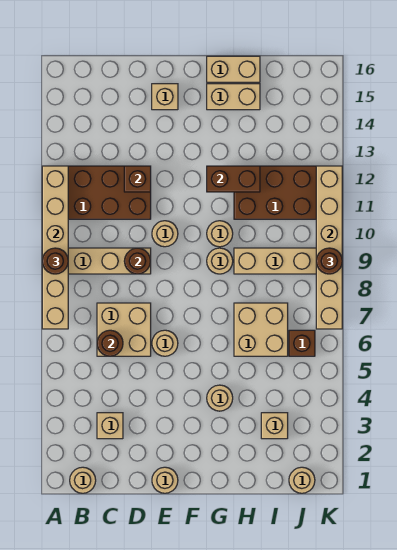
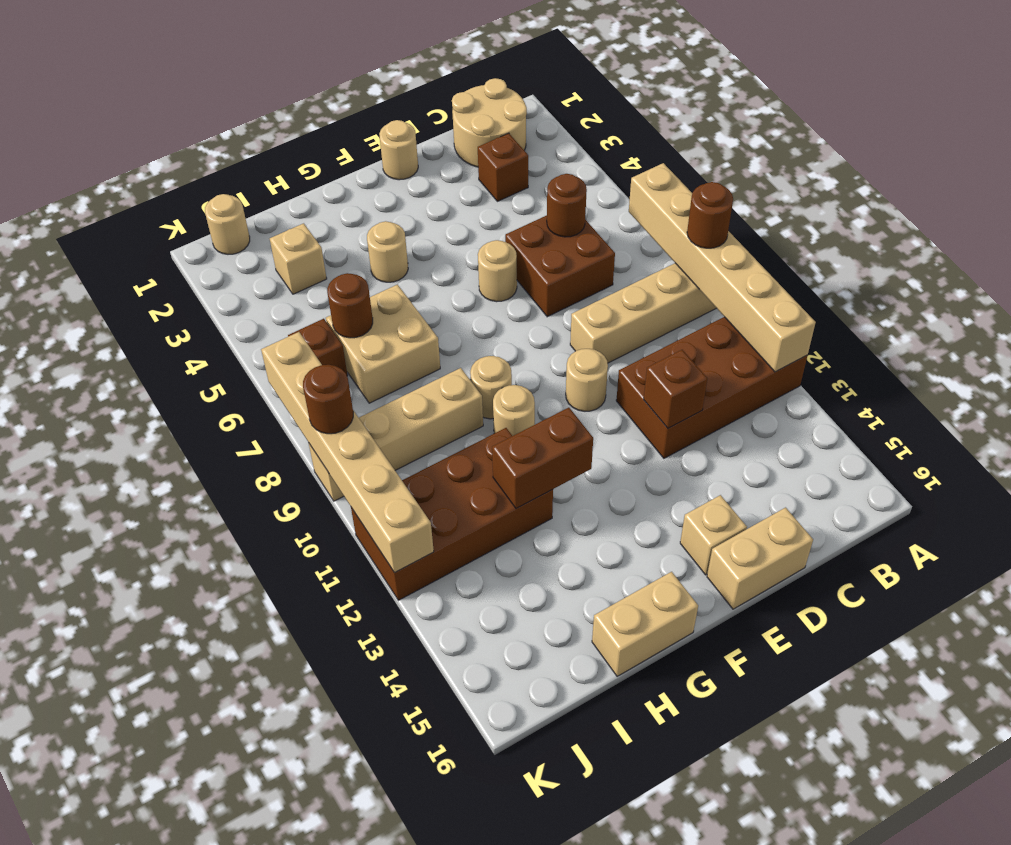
tan 1x1 round brick [70,467,96,493] -> tan 2x2 round brick [452,78,527,167]
tan 1x1 brick [97,413,123,439] -> brown 1x1 brick [478,133,528,201]
tan 2x2 brick [97,303,151,356] -> brown 2x2 brick [505,215,615,317]
brown 1x1 round brick [124,248,150,274] -> brown 1x1 round brick moved to [327,273,373,338]
tan 1x2 brick [207,84,260,110] -> tan 1x2 brick moved to [707,508,813,609]

